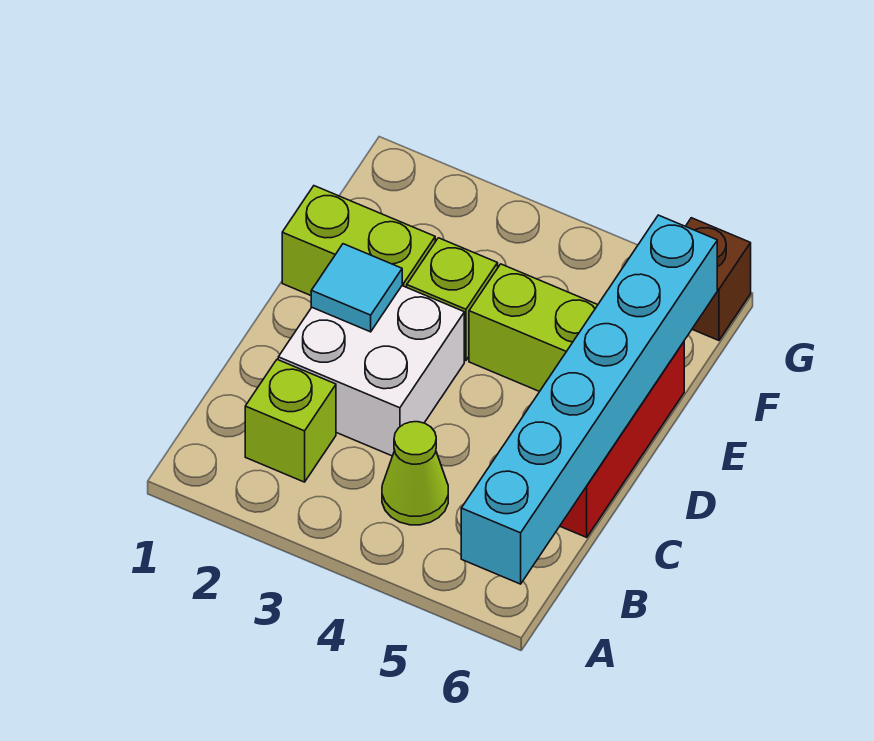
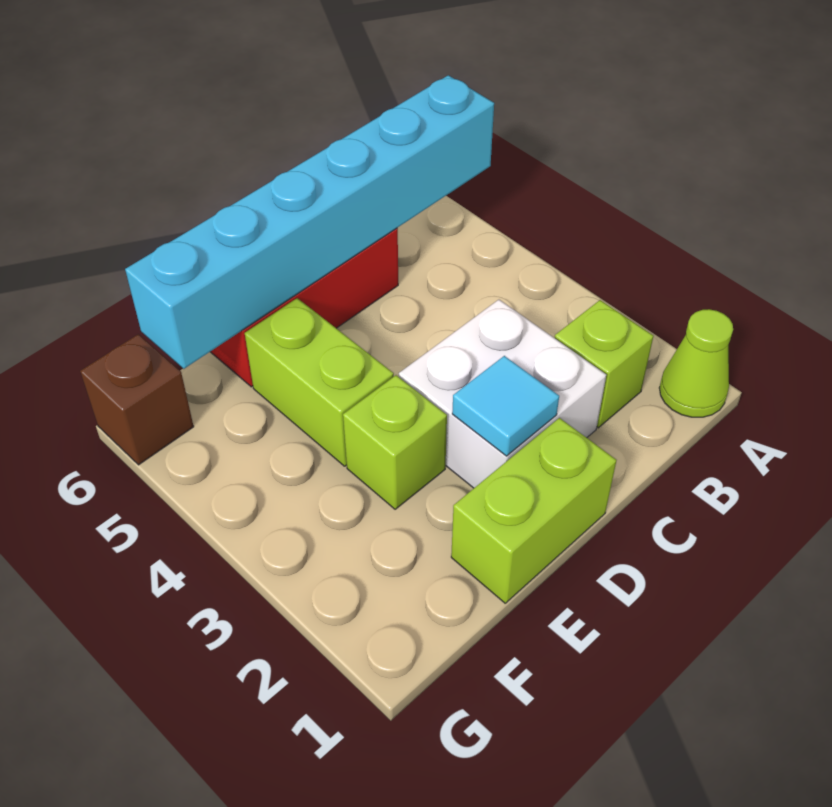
lime 1x1 cone [382,422,448,525] -> lime 1x1 cone moved to [659,309,733,417]
lime 1x2 brick [282,186,435,295] -> lime 1x2 brick turned to [451,418,617,603]

